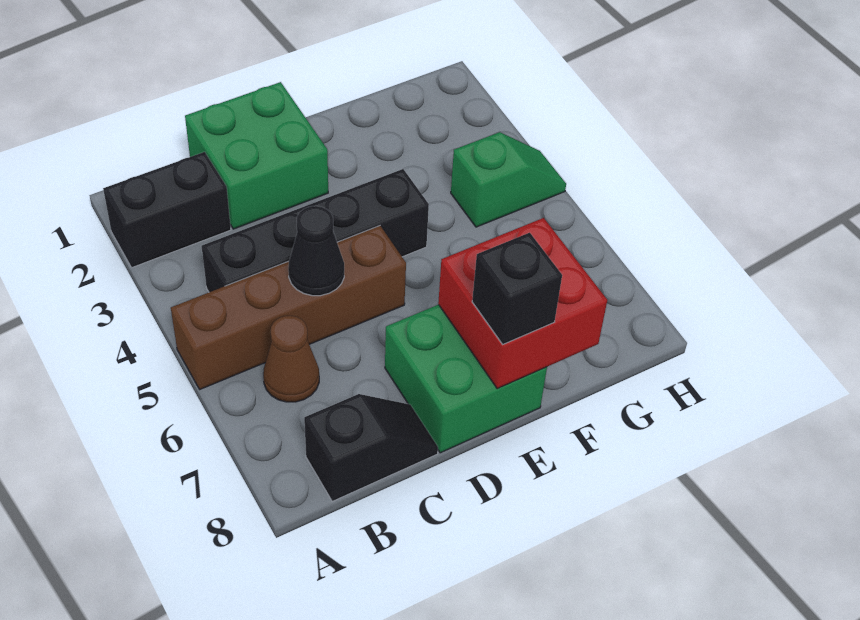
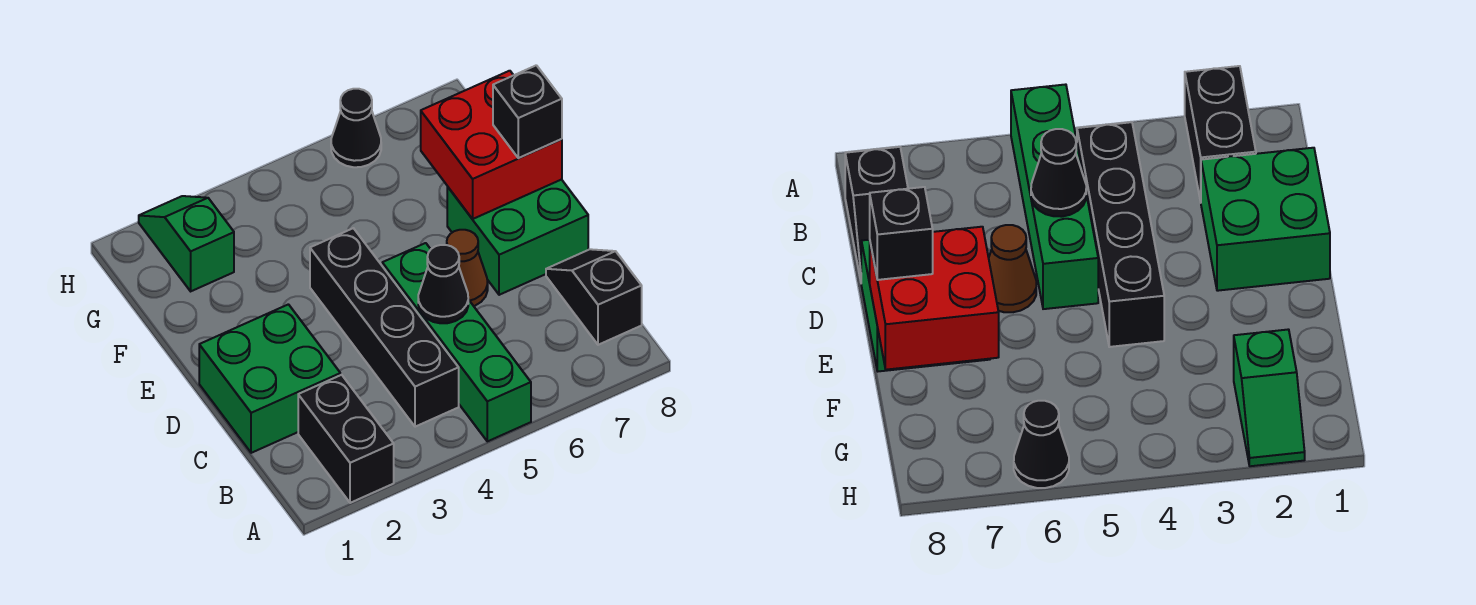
brown 1x4 brick [171,226,406,389] -> green 1x4 brick [382,243,531,441]
brown 1x1 cone [263,316,319,402] -> brown 1x1 cone moved to [447,230,488,306]
green 1x2 slope [451,132,566,227] -> green 1x2 slope moved to [139,196,234,291]
none -> black 1x1 cone [331,89,381,167]

